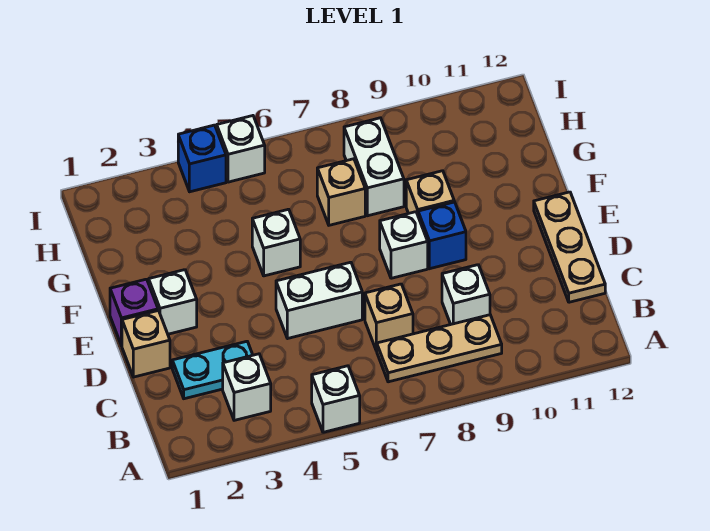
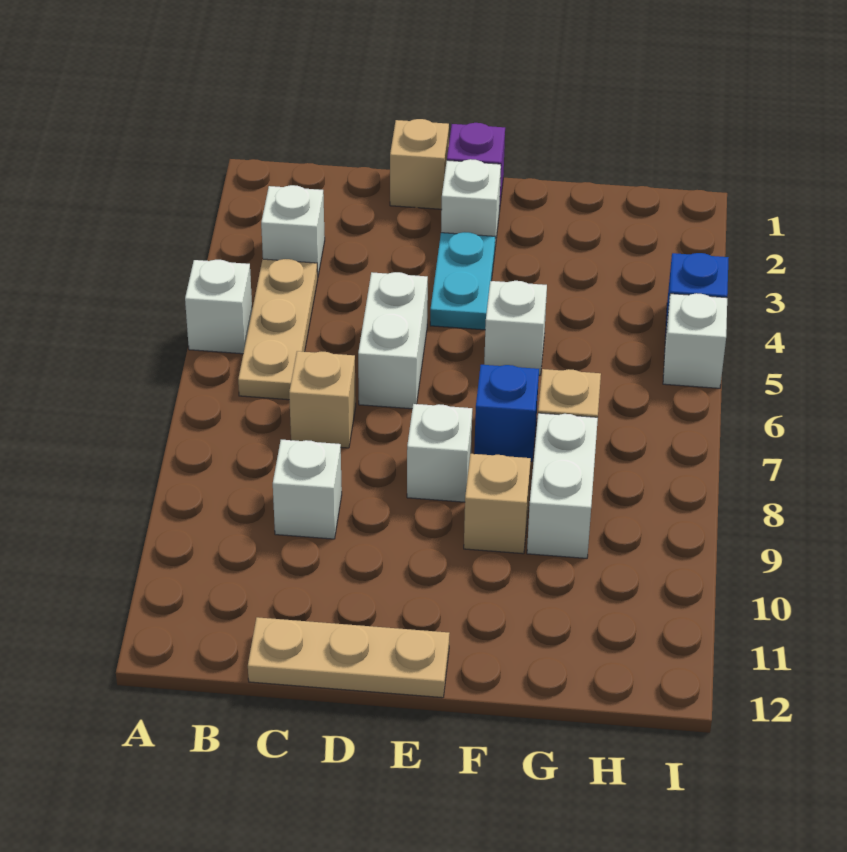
tan 1x3 plate [376,315,502,382] -> tan 1x3 plate moved to [238,259,318,400]
cyan 1x2 plate [172,341,253,399] -> cyan 1x2 plate moved to [430,232,495,330]
blue 1x1 brick [418,202,466,269] -> blue 1x1 brick moved to [474,365,539,462]
white 1x2 brick [344,118,404,216] -> white 1x2 brick turned to [527,413,598,558]

